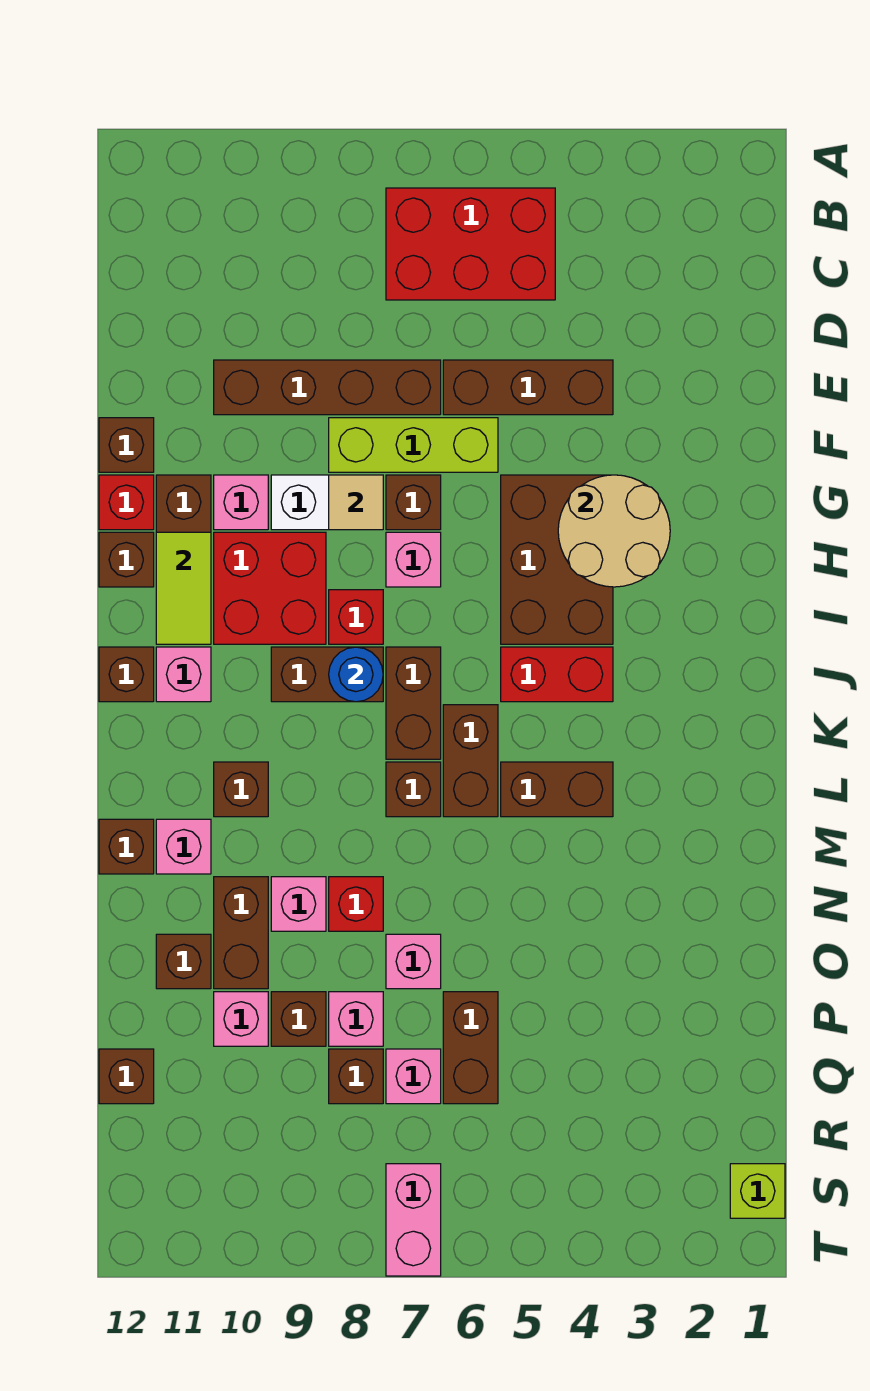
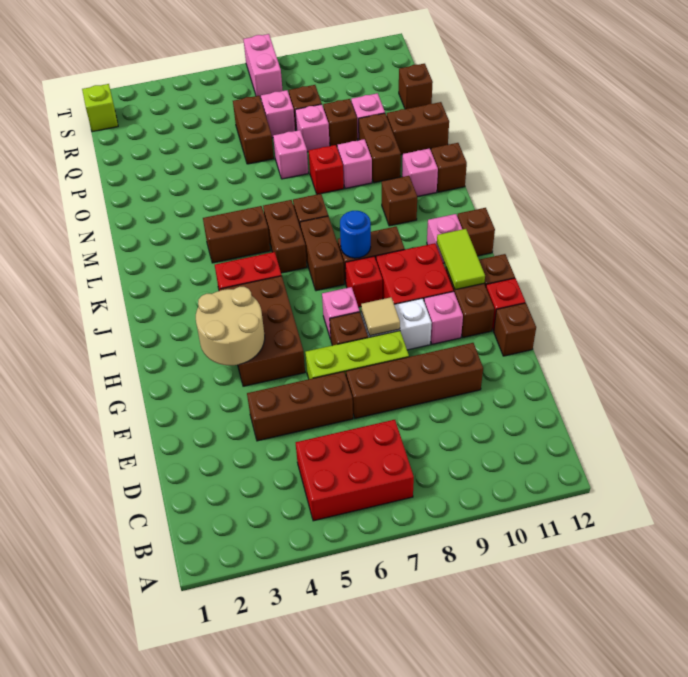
brown 1x1 brick [156,934,211,989] -> brown 1x2 brick [387,102,449,155]

